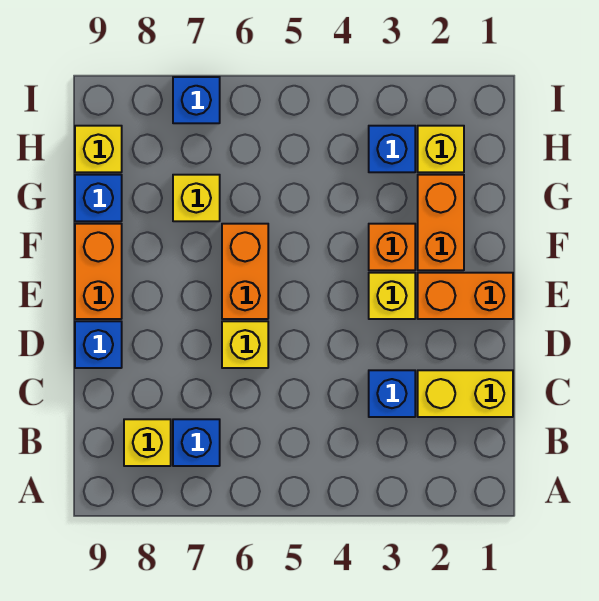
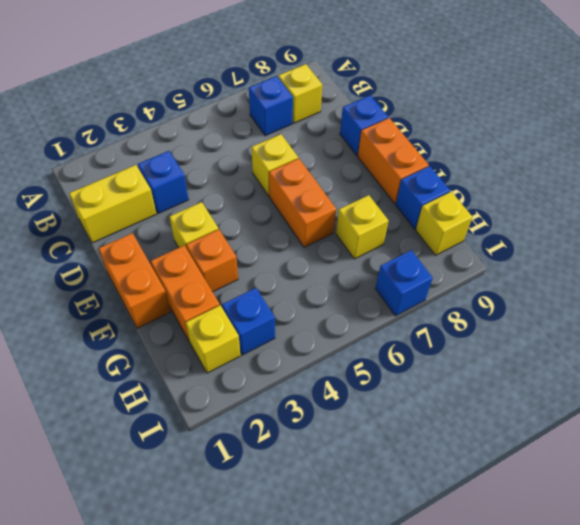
orange 1x2 brick [418,273,513,319] -> orange 1x2 brick turned to [99,233,170,328]

